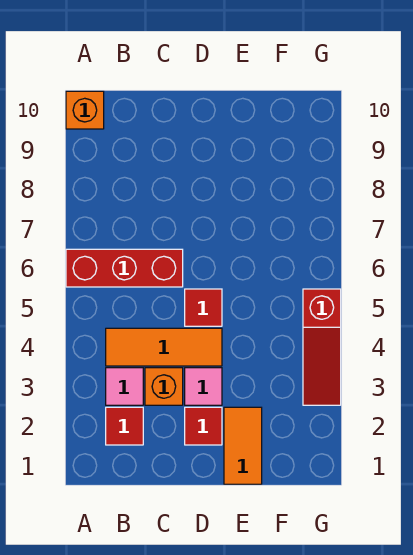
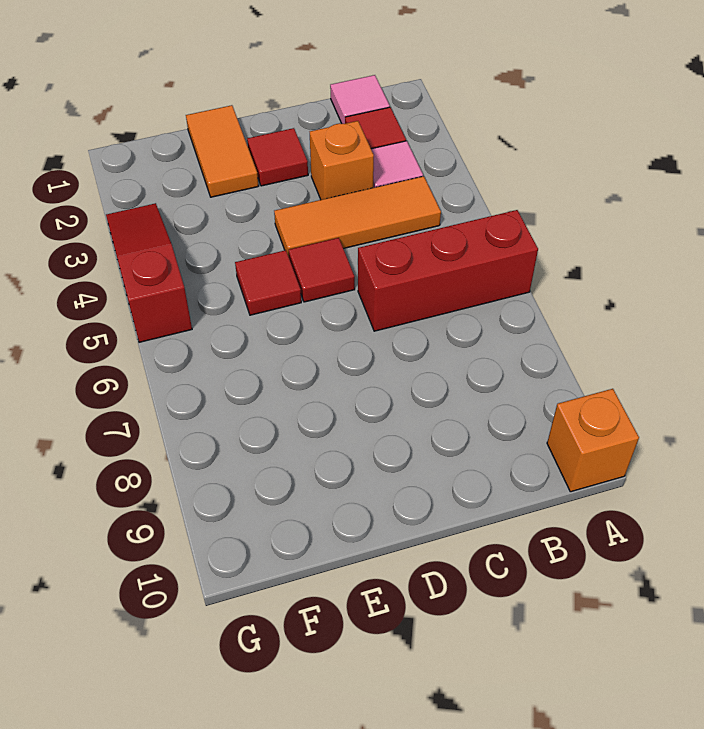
pink 1x1 tile [185,368,222,405] -> pink 1x1 tile moved to [330,75,390,124]
none -> red 1x1 tile [235,250,301,315]

